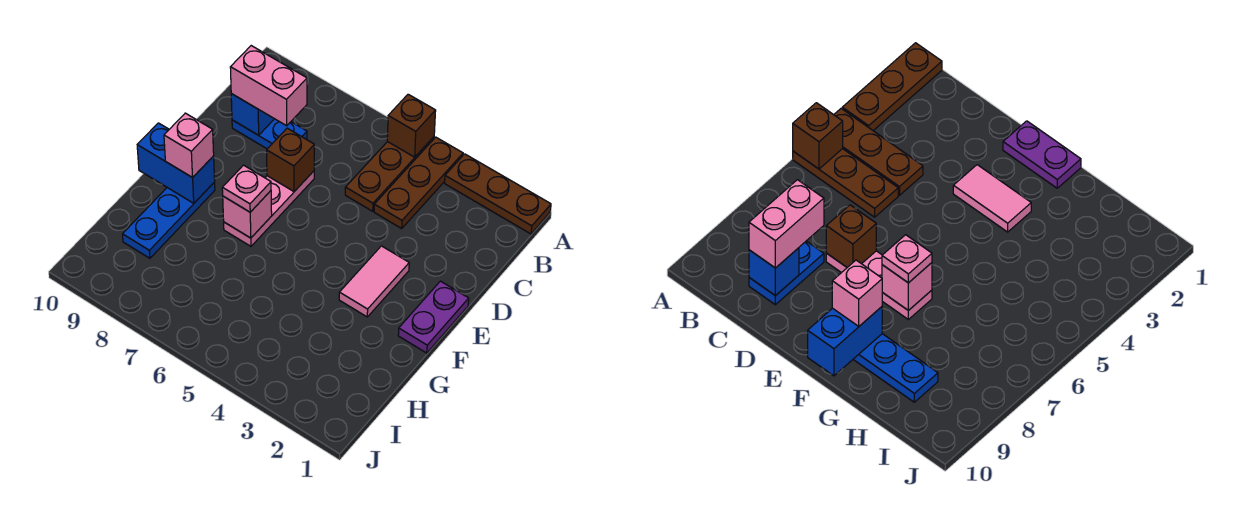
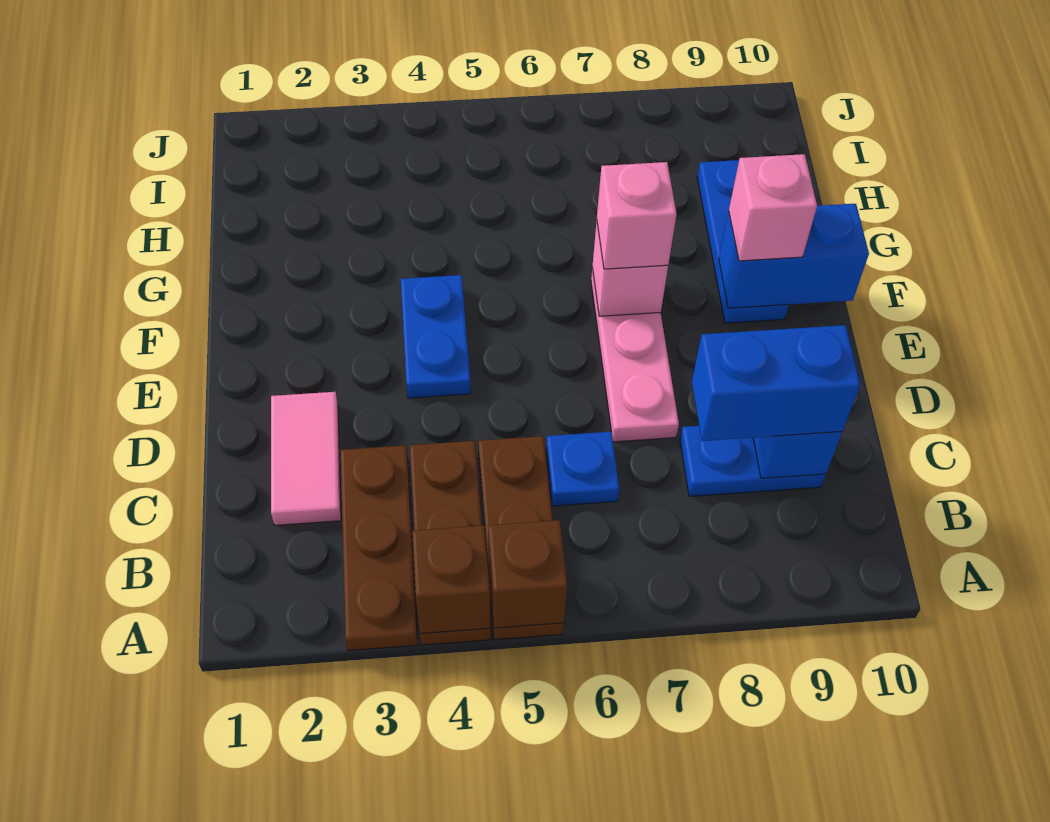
brown 1x3 plate [445,154,551,234] -> brown 1x3 plate turned to [340,445,418,651]
none -> blue 1x1 plate [546,432,619,506]
pink 1x2 brick [230,46,307,126] -> blue 1x2 brick [692,325,860,441]
brown 1x1 brick [267,128,314,191] -> brown 1x1 brick moved to [412,526,490,634]
purple 1x2 plate [398,281,469,353] -> none
pink 1x2 tile [339,246,409,317] -> pink 1x2 tile moved to [271,392,341,525]
none -> blue 1x2 plate [401,275,471,398]
pink 1x1 plate [222,165,271,212] -> pink 1x1 brick [597,162,677,269]

